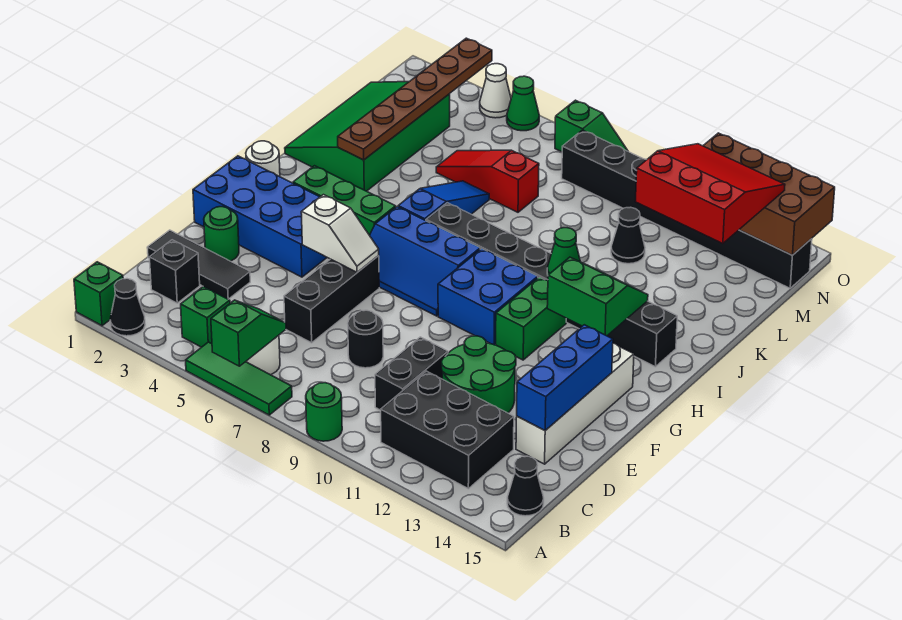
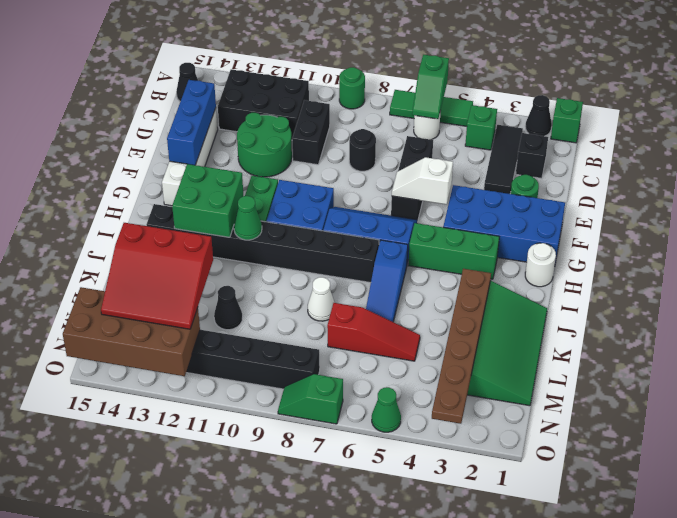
black 1x3 tile [147,230,250,299] -> black 1x3 tile turned to [484,125,523,194]
green 2x2 slope [547,257,648,336] -> green 2x2 brick [172,164,243,237]
white 1x1 cone [480,64,511,118] -> white 1x1 cone moved to [308,277,334,321]

